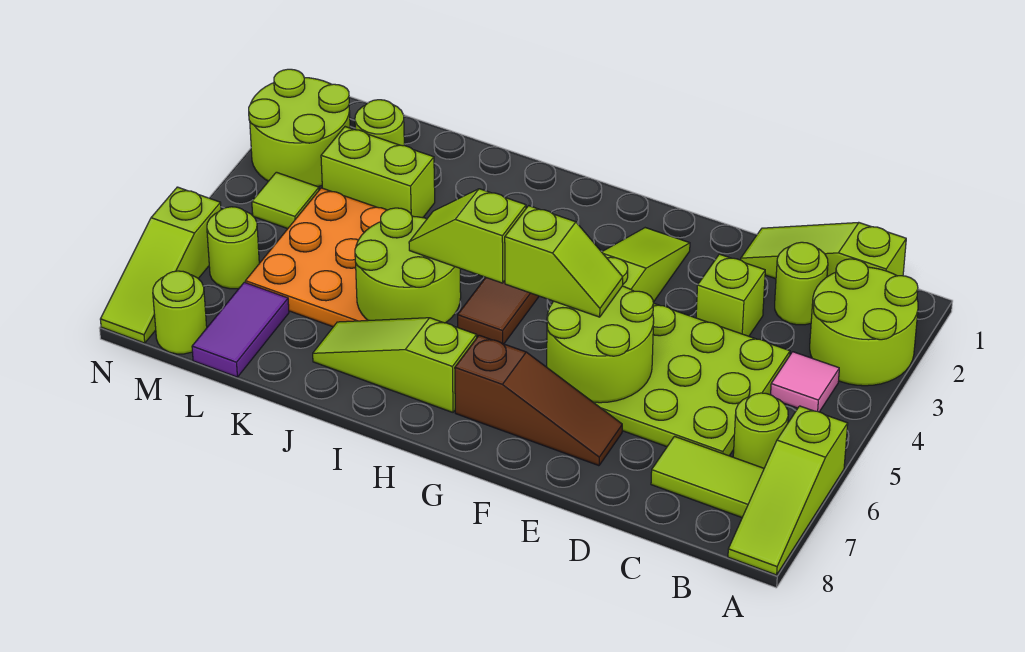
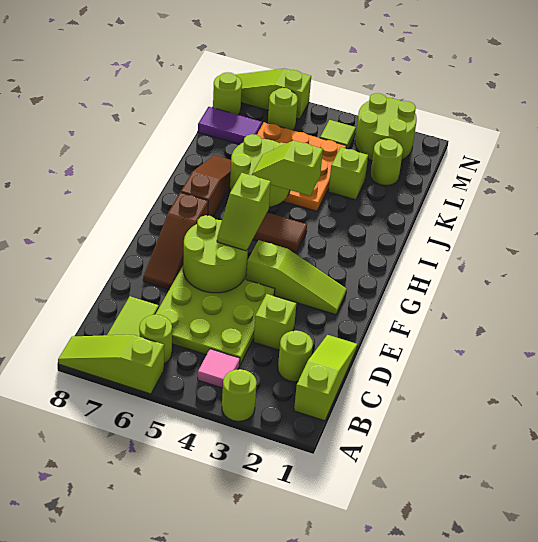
lime 2x2 round brick [810,259,918,386] -> lime 1x1 round brick [222,369,257,421]
lime 1x2 slope [409,189,526,283] -> lime 1x2 slope turned to [252,141,323,196]
lime 1x3 slope [313,318,477,412] -> brown 1x3 slope [181,155,231,217]
lime 1x2 brick [321,127,435,218] -> lime 1x1 brick [328,147,368,200]

